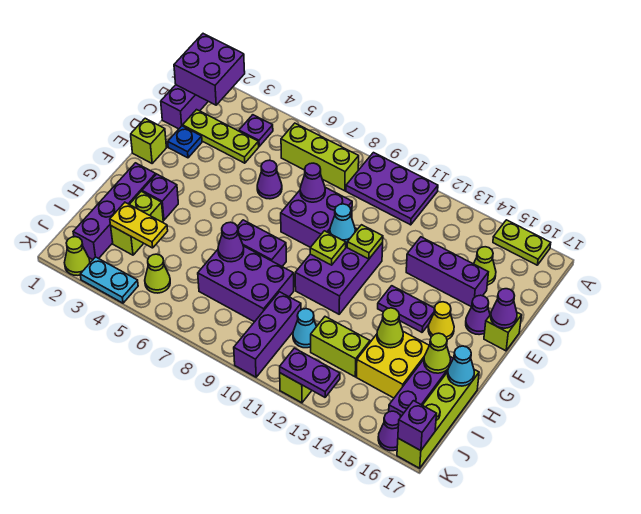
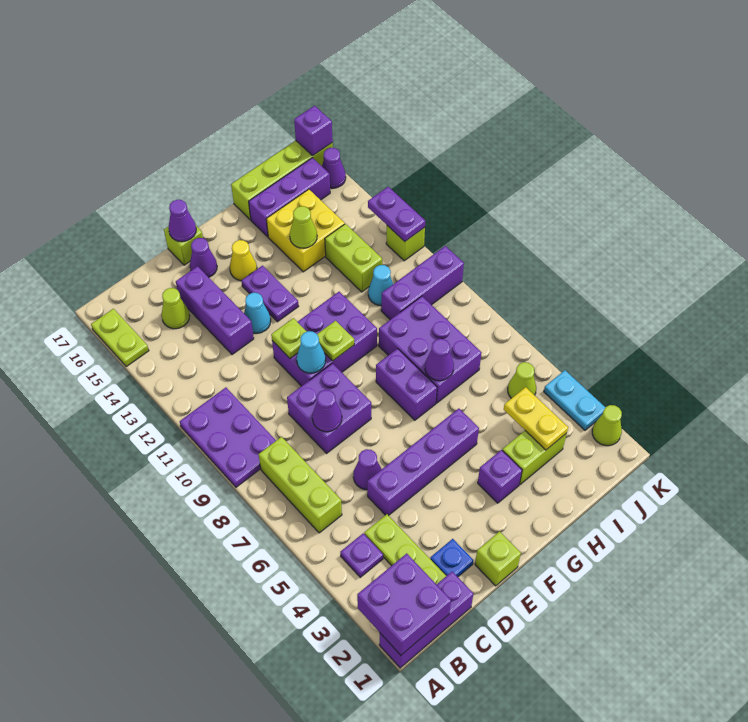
purple 1x4 brick [73,163,156,260] -> purple 1x4 brick moved to [367,409,479,516]
lime 1x1 cone [424,333,451,373] -> none
cyan 1x1 cone [448,346,474,386] -> cyan 1x1 cone moved to [244,293,271,333]

